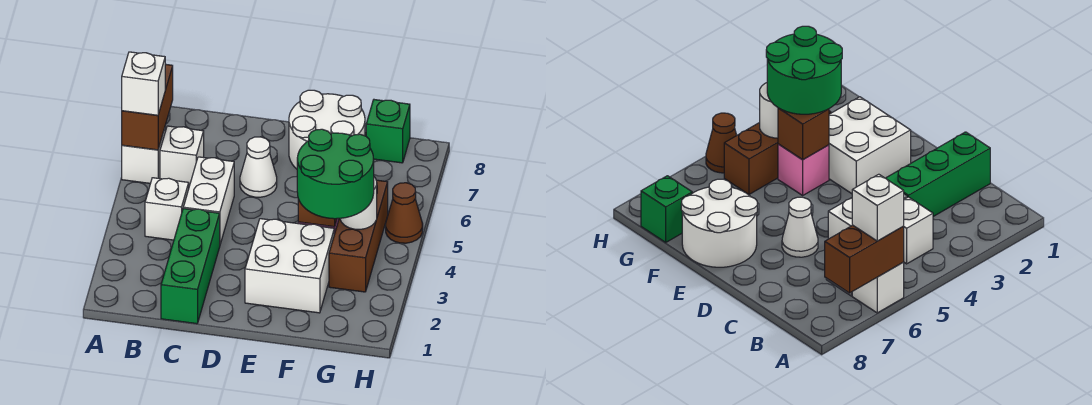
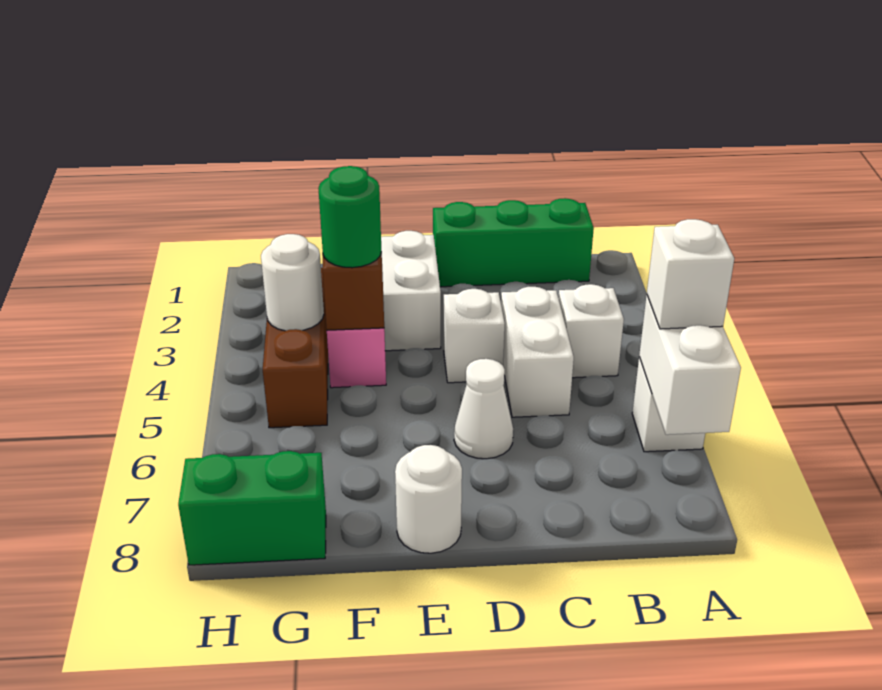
brown 1x2 brick [122,64,173,150] -> white 1x2 brick [639,295,741,435]
white 1x1 brick [160,126,204,186] -> white 1x1 brick moved to [444,289,505,383]
green 1x3 brick [161,209,220,324] -> green 1x3 brick turned to [433,198,594,287]
white 2x2 round brick [289,90,365,169] -> white 1x1 round brick [395,445,462,553]
green 2x2 round brick [297,129,374,219] -> green 1x1 round brick [318,166,381,268]
green 1x1 brick [366,100,410,163] -> green 1x2 brick [178,451,326,565]
brown 1x1 cone [386,183,423,243] -> none

